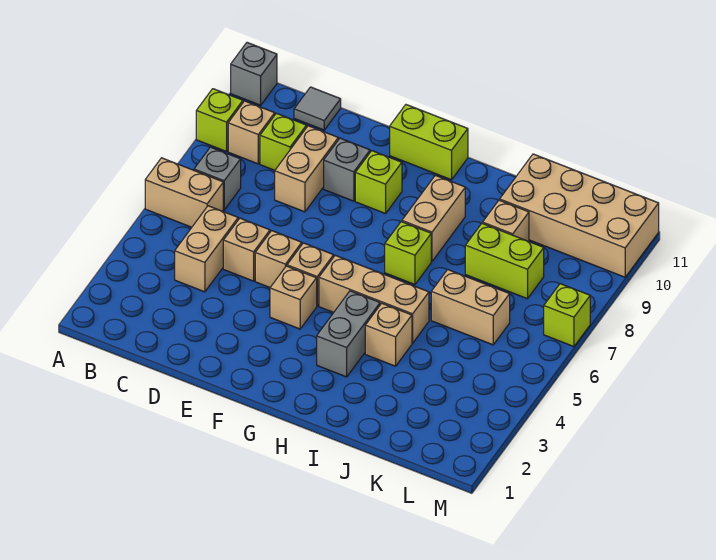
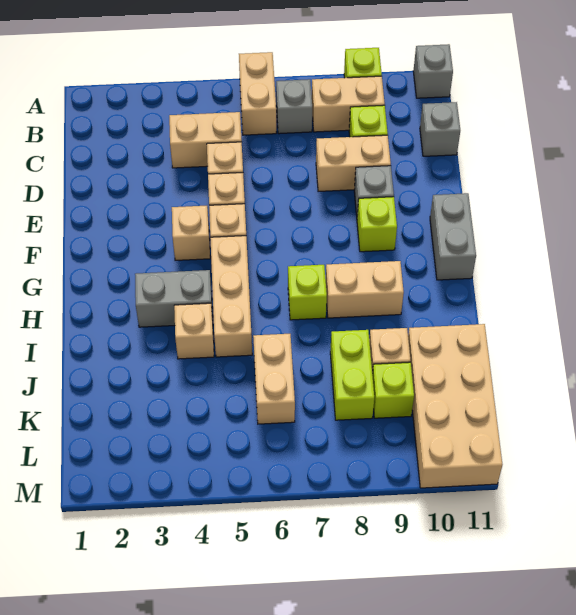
tan 1x1 brick [228,101,275,164] -> tan 1x2 brick [312,76,385,132]
grey 1x1 tile [294,87,341,130] -> grey 1x1 brick [420,102,460,156]
lime 1x2 brick [390,105,468,180] -> grey 1x2 brick [430,193,476,280]
lime 1x1 brick [544,284,590,347] -> lime 1x1 brick moved to [372,362,414,418]

